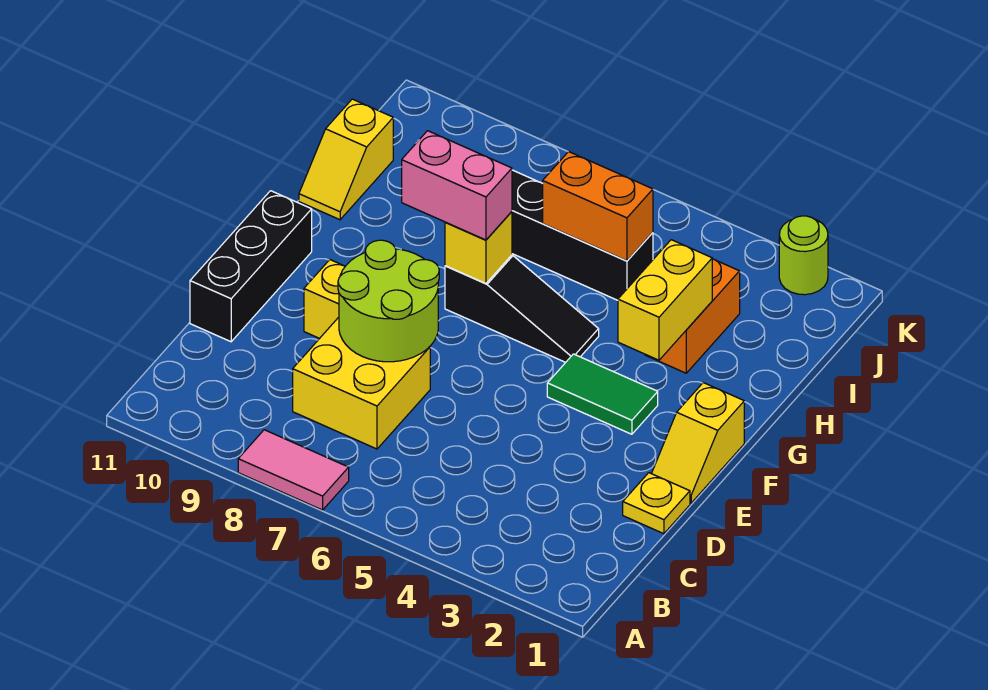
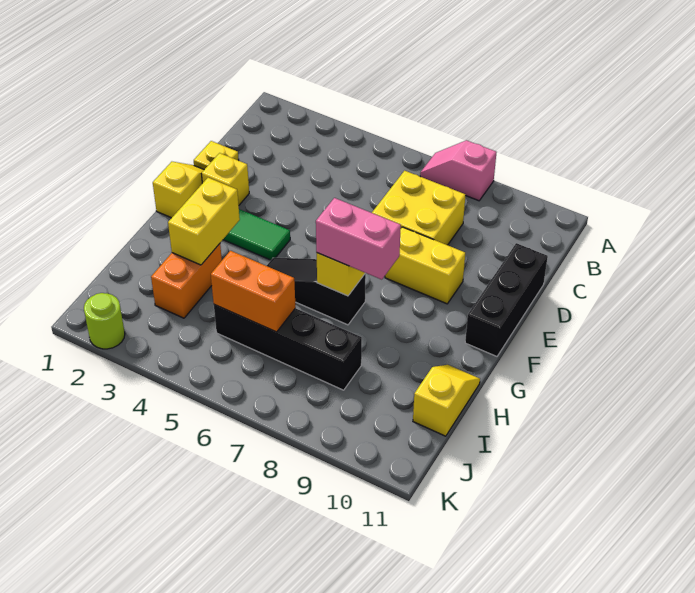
pink 1x2 tile [238,430,349,510] -> pink 1x2 slope [420,140,497,201]
lime 2x2 round brick [338,240,439,362] -> none
none -> yellow 1x1 brick [201,153,249,205]

